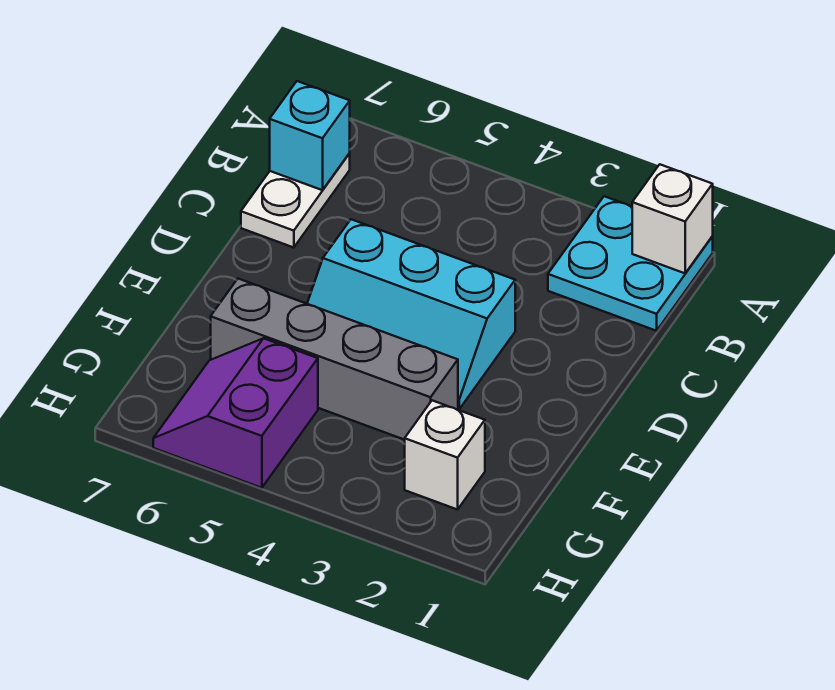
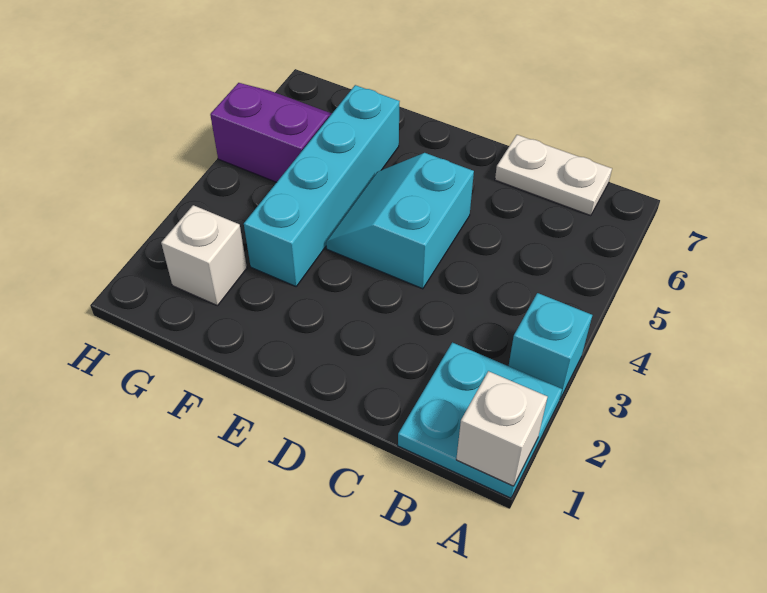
cyan 1x1 brick [270,81,350,190] -> cyan 1x1 brick moved to [509,293,592,399]
cyan 2x3 slope [307,219,515,409] -> cyan 2x2 slope [326,153,474,289]
grey 1x4 brick [211,279,458,440] -> cyan 1x4 brick [244,85,400,286]

